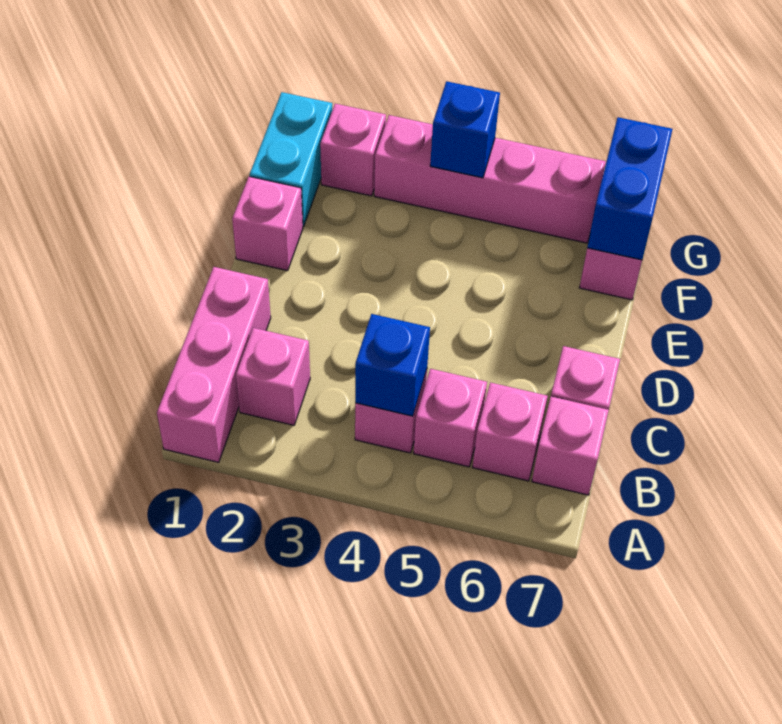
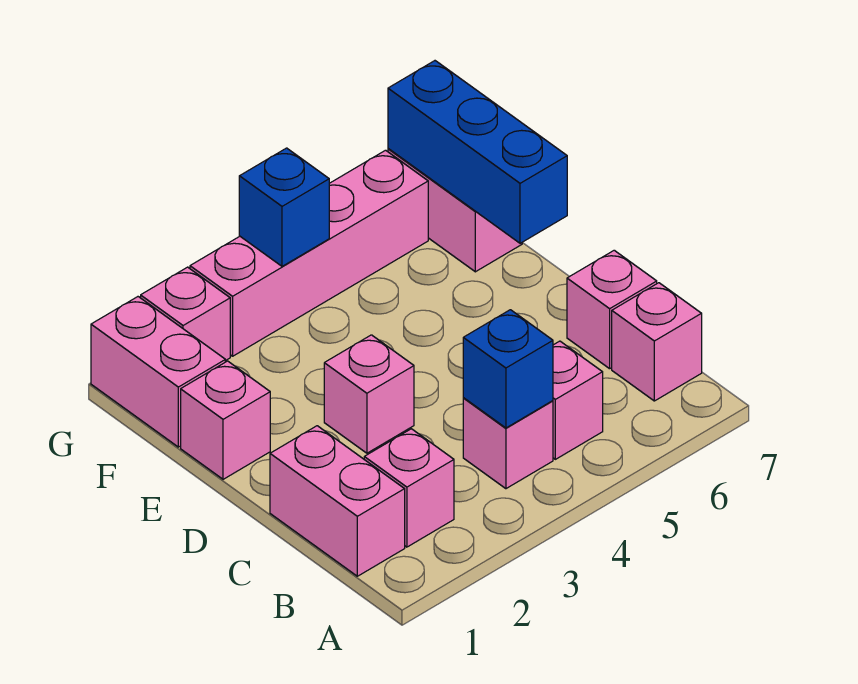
pink 1x3 brick [157,267,271,462] -> pink 1x2 brick [270,426,405,576]
pink 1x1 brick [473,382,548,481] -> pink 1x1 brick moved to [324,335,414,453]
cyan 1x2 brick [250,92,332,227] -> pink 1x2 brick [91,297,225,447]
blue 1x2 brick [587,117,672,260] -> blue 1x3 brick [388,61,567,243]

